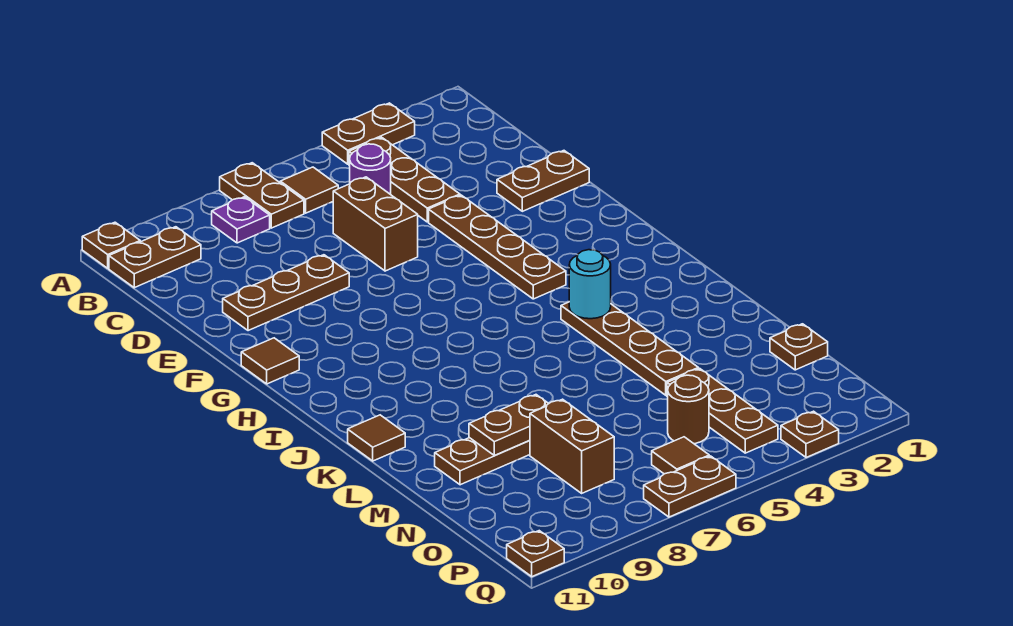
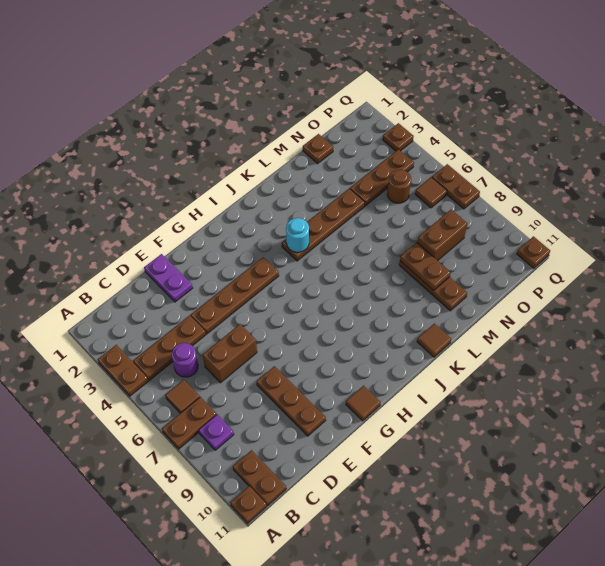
brown 1x2 plate [497,151,589,211] -> purple 1x2 plate [144,254,193,302]

